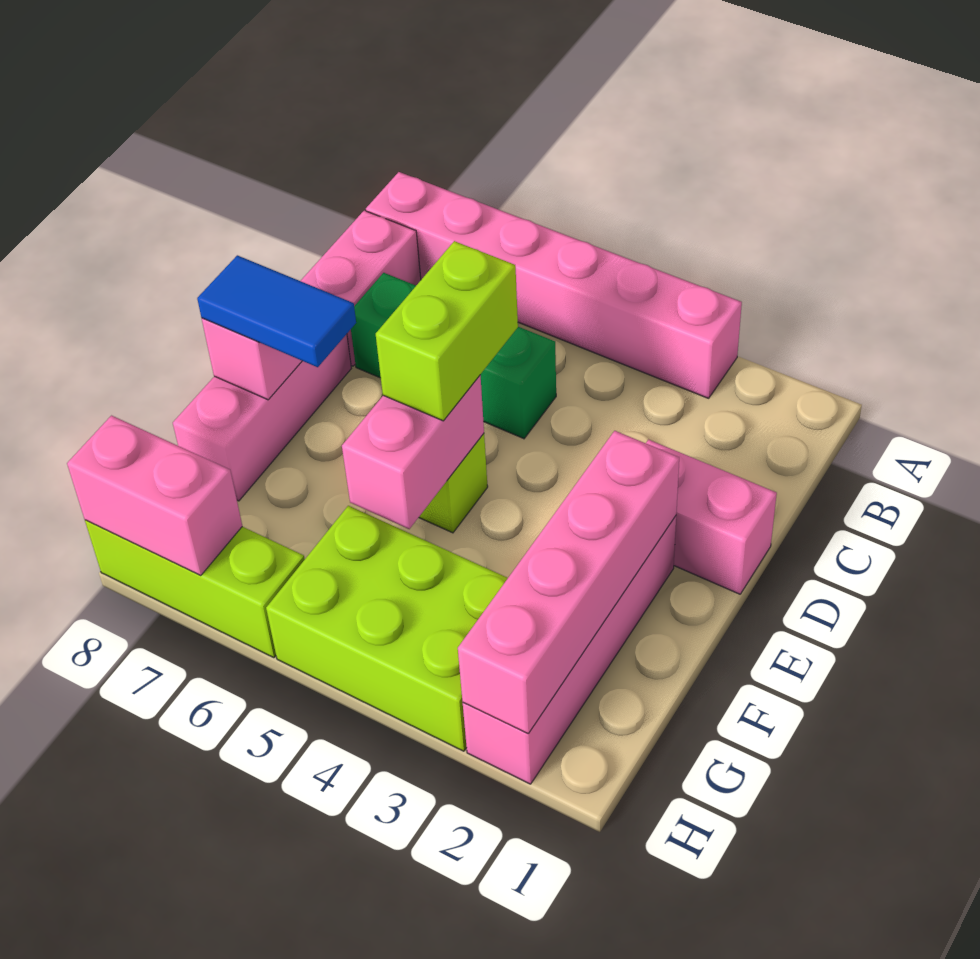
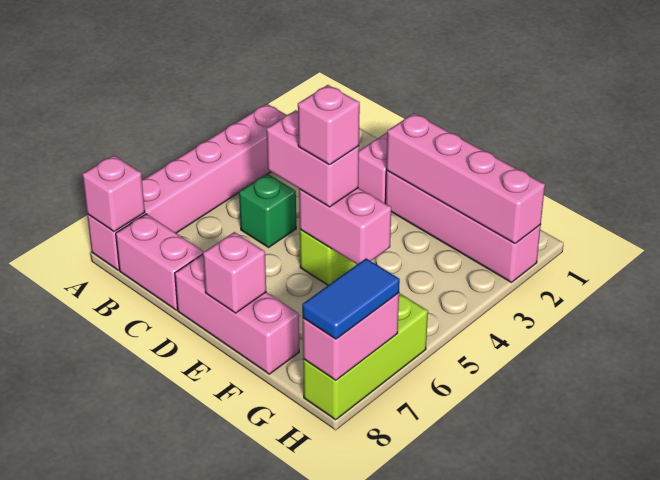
none -> pink 1x1 brick [82,155,145,232]
green 1x3 brick [351,273,556,439] -> green 1x1 brick [239,174,296,247]
lime 1x2 brick [376,241,518,421] -> pink 1x2 brick [266,110,359,207]
none -> pink 1x1 brick [298,85,360,165]
blue 1x2 tile [197,255,356,367] -> blue 1x2 tile moved to [302,258,400,339]
lime 2x3 brick [266,506,508,751] -> none

